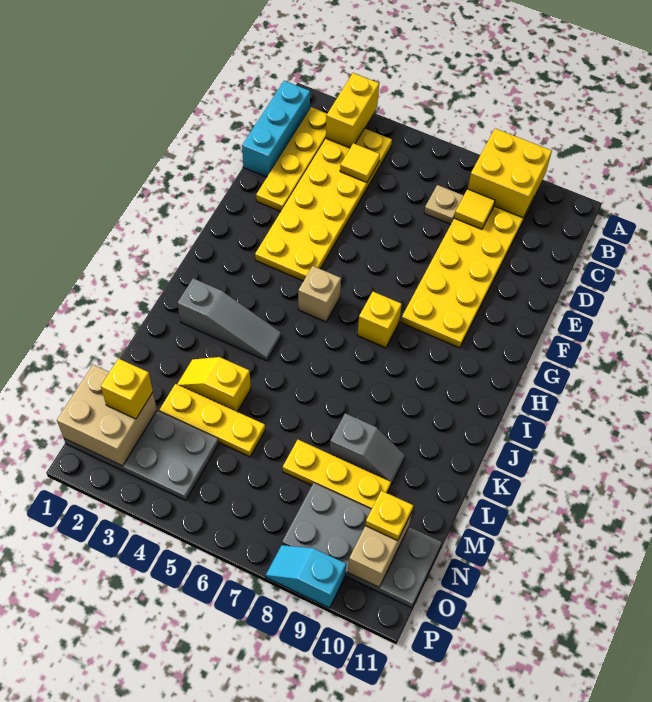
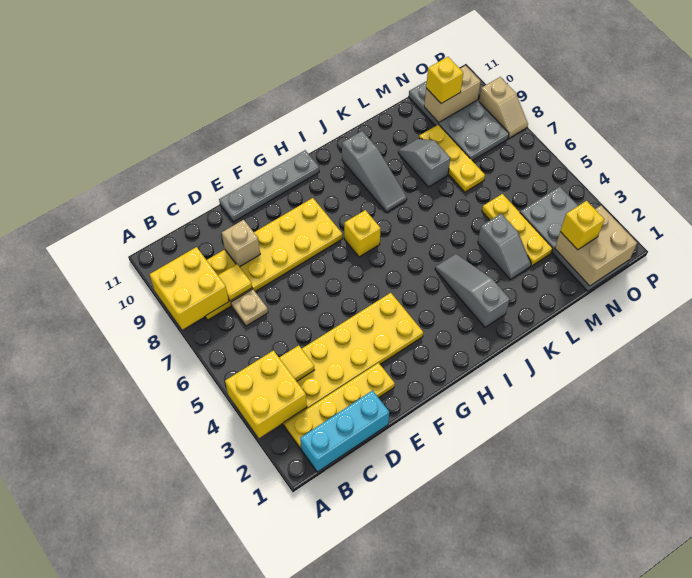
yellow 1x2 brick [326,73,379,148] -> yellow 2x2 brick [225,351,307,438]
none -> grey 1x4 plate [219,150,319,222]
tan 1x1 brick [298,266,341,322] -> tan 1x1 brick moved to [222,220,260,267]
none -> grey 1x3 slope [342,131,407,212]
yellow 1x2 slope [177,357,251,412] -> grey 1x2 slope [478,214,531,280]
yellow 1x1 plate [365,491,413,541] -> yellow 1x1 brick [426,57,463,104]
cyan 1x2 slope [266,545,346,608] -> tan 1x2 slope [479,77,528,138]

